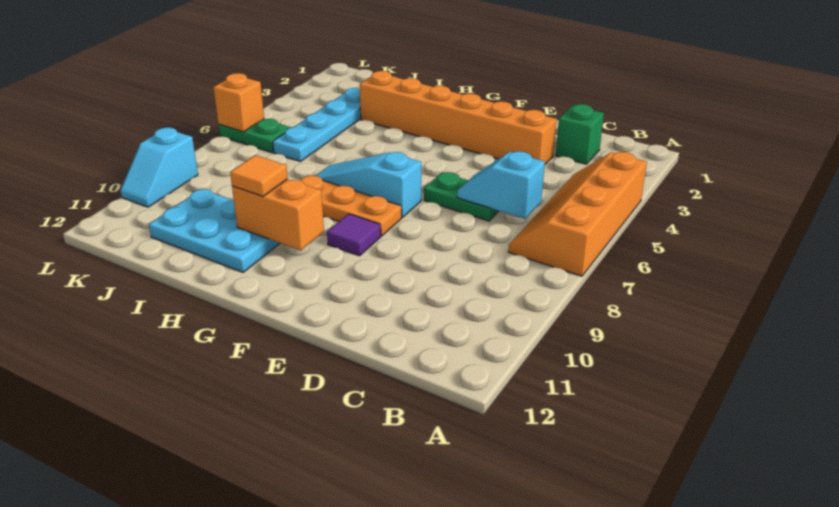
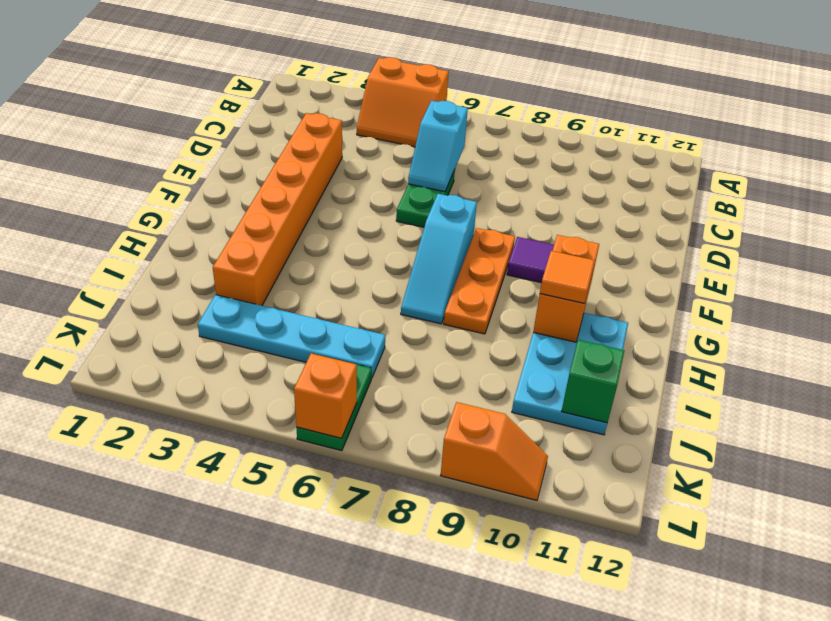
orange 2x4 slope [508,152,647,276] -> orange 2x2 slope [357,57,449,147]
green 1x1 brick [556,104,604,164] -> green 1x1 brick moved to [562,340,624,423]
cyan 1x2 slope [120,127,198,207] -> orange 1x2 slope [440,402,548,500]

